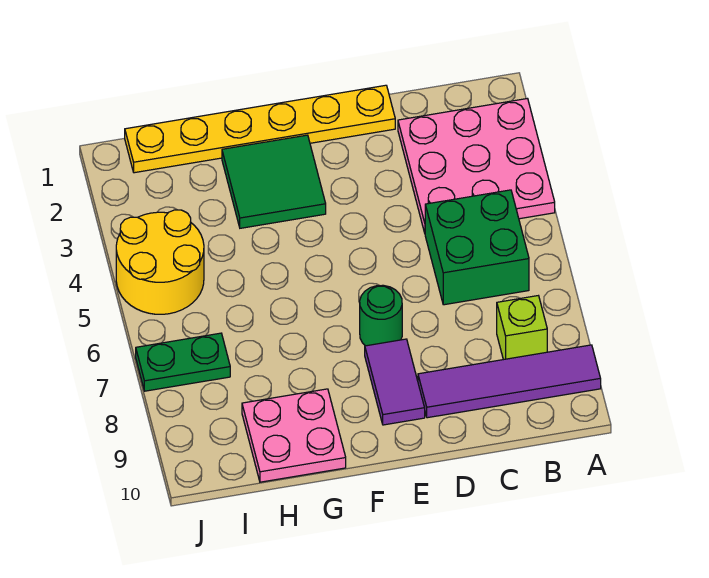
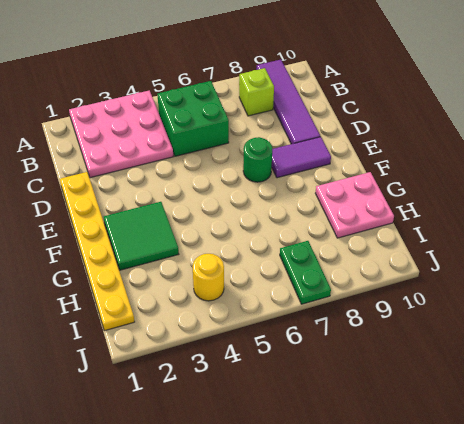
yellow 2x2 round brick [116,210,204,314] -> yellow 1x1 round brick [193,254,224,301]

